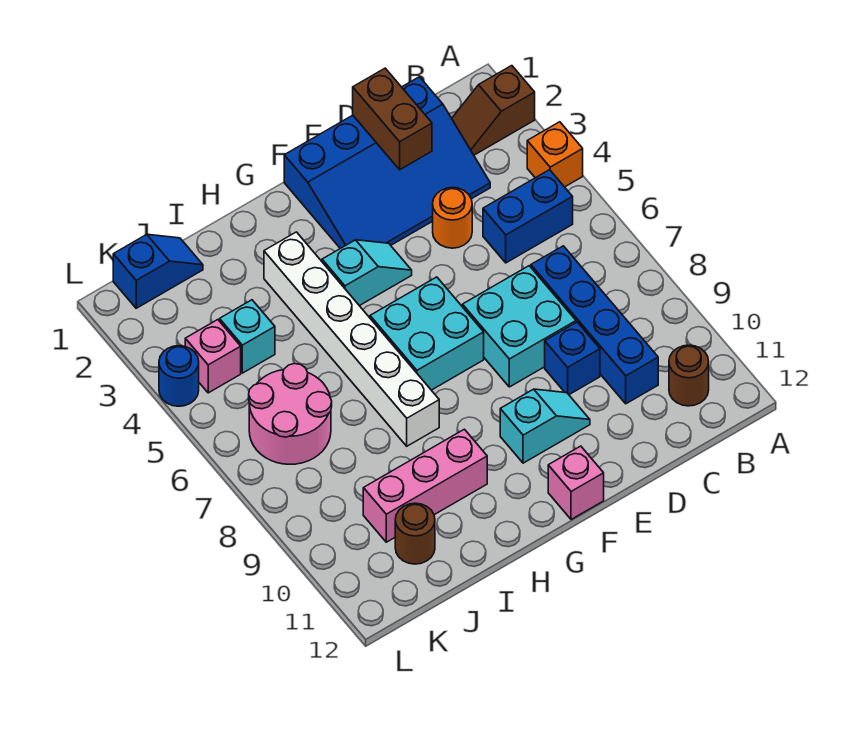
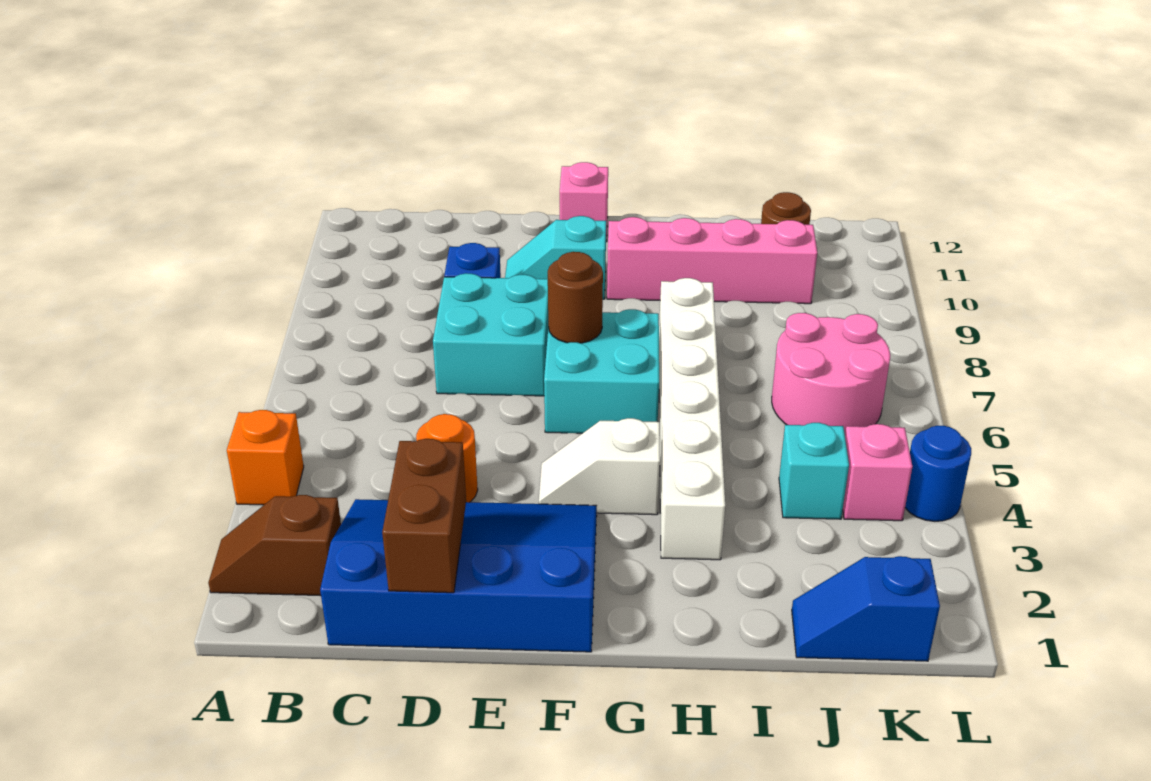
brown 1x2 slope [452,66,535,155] -> brown 1x2 slope turned to [208,495,341,596]
blue 1x2 brick [483,170,573,263] -> none
brown 1x1 round brick [669,345,709,406] -> brown 1x1 round brick moved to [548,252,603,343]
blue 1x4 brick [531,246,658,404] -> none
cyan 1x2 slope [322,240,412,306] -> white 1x2 slope [539,418,660,515]
pink 1x3 brick [363,429,487,542] -> pink 1x4 brick [607,217,817,304]

